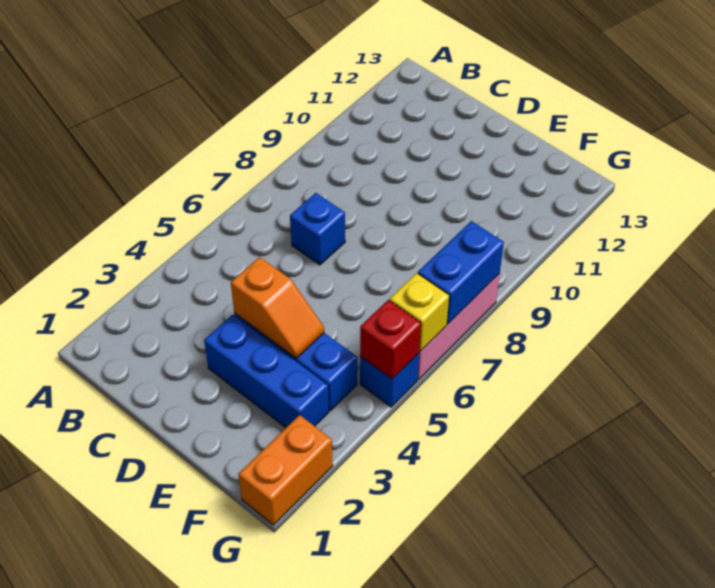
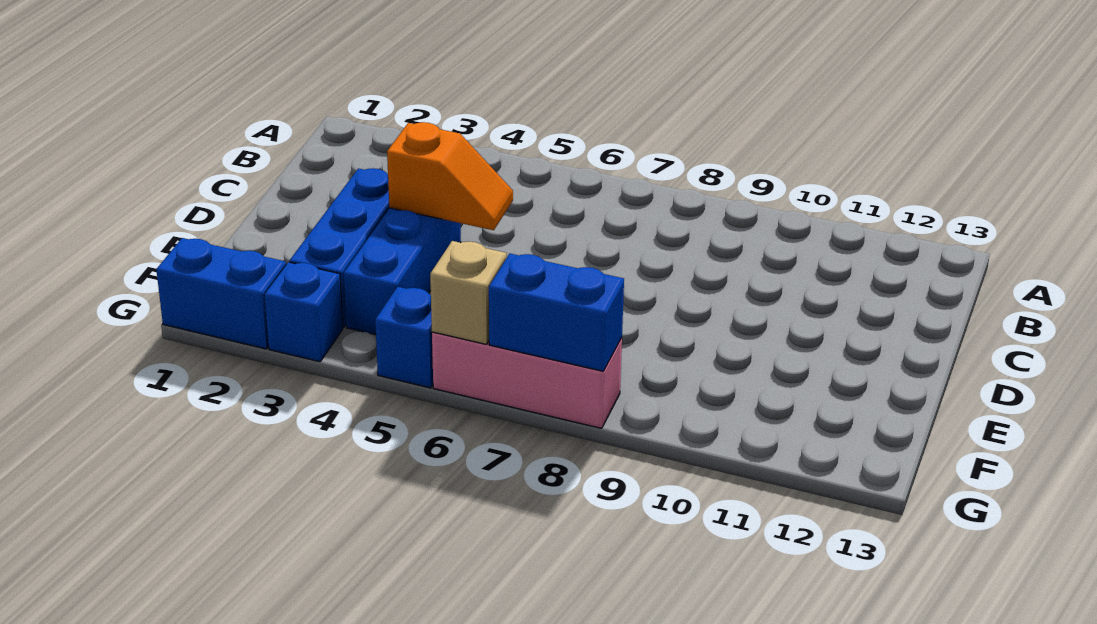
blue 1x1 brick [290,193,345,265] -> blue 1x1 brick moved to [264,262,343,362]
orange 1x2 slope [231,257,324,359] -> orange 1x2 slope turned to [387,122,513,230]
orange 1x2 brick [239,415,333,525] -> blue 1x2 brick [156,238,286,349]
red 1x1 brick [360,300,421,379] -> none
yellow 1x1 brick [389,273,449,351] -> tan 1x1 brick [430,241,507,344]

